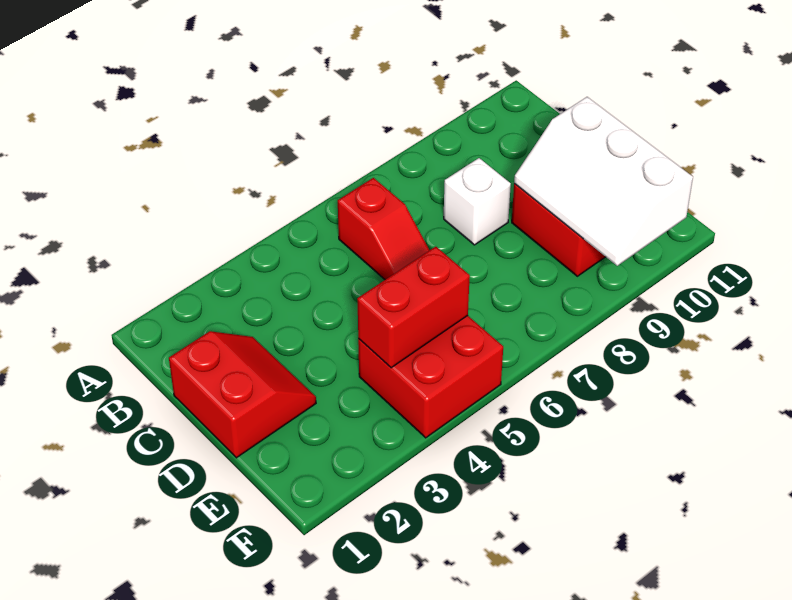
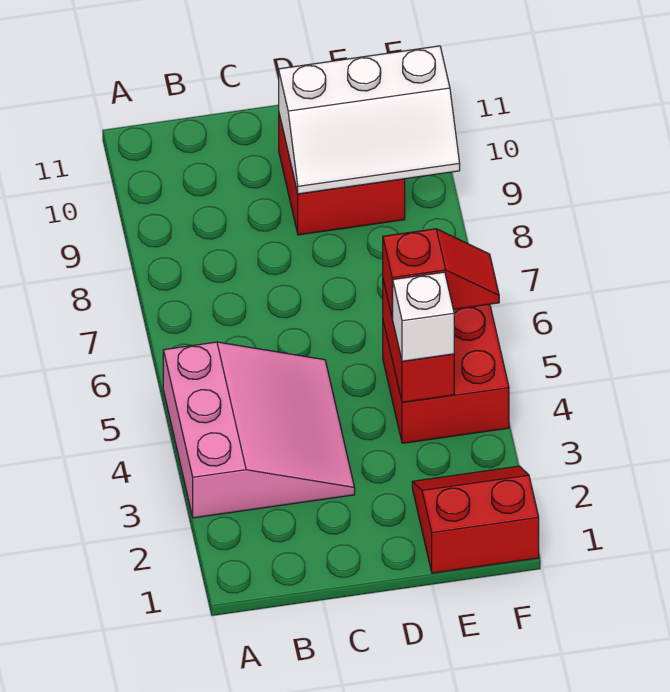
none -> pink 3x3 slope [163,342,355,518]
red 1x2 slope [338,178,429,280] -> red 1x2 slope moved to [383,229,499,318]
red 2x2 slope [169,331,316,458] -> red 2x2 slope moved to [412,466,539,573]
white 1x1 brick [444,158,511,245] -> white 1x1 brick moved to [393,272,454,361]

